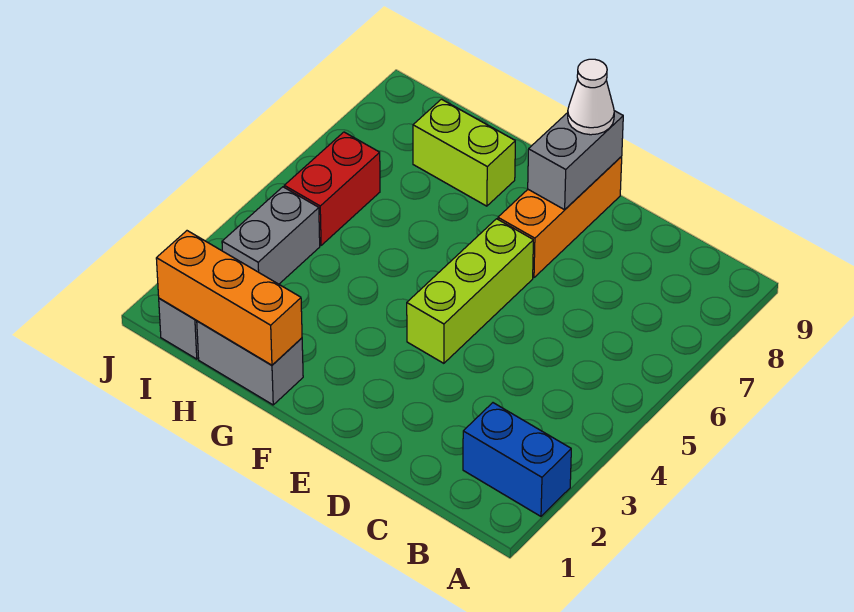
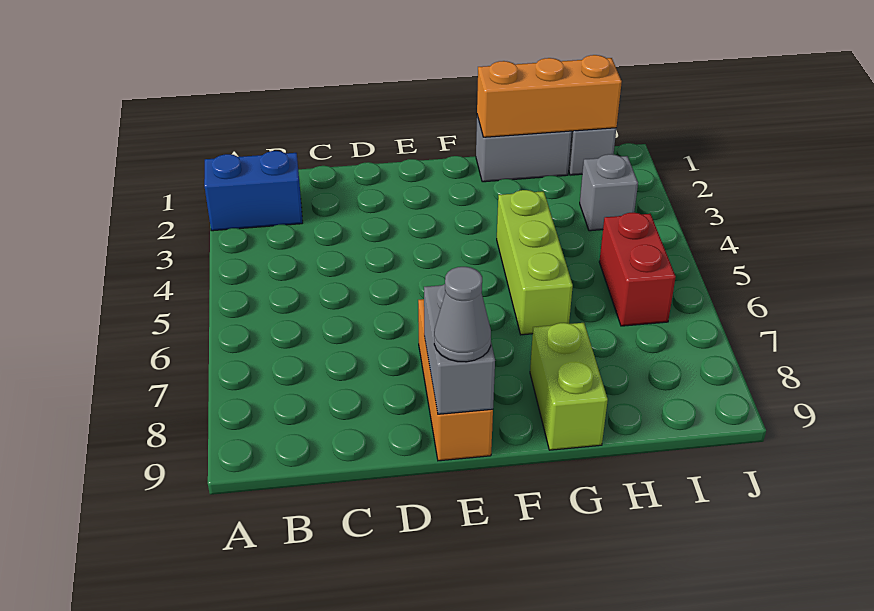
lime 1x3 brick [407,219,533,363] -> lime 1x3 brick moved to [497,190,573,335]
white 1x1 cone [568,59,614,135] -> grey 1x1 cone [434,267,491,362]
lime 1x2 brick [413,99,515,206] -> lime 1x2 brick turned to [530,323,608,450]
grey 1x2 brick [222,187,320,284] -> grey 1x1 brick [580,154,638,231]

